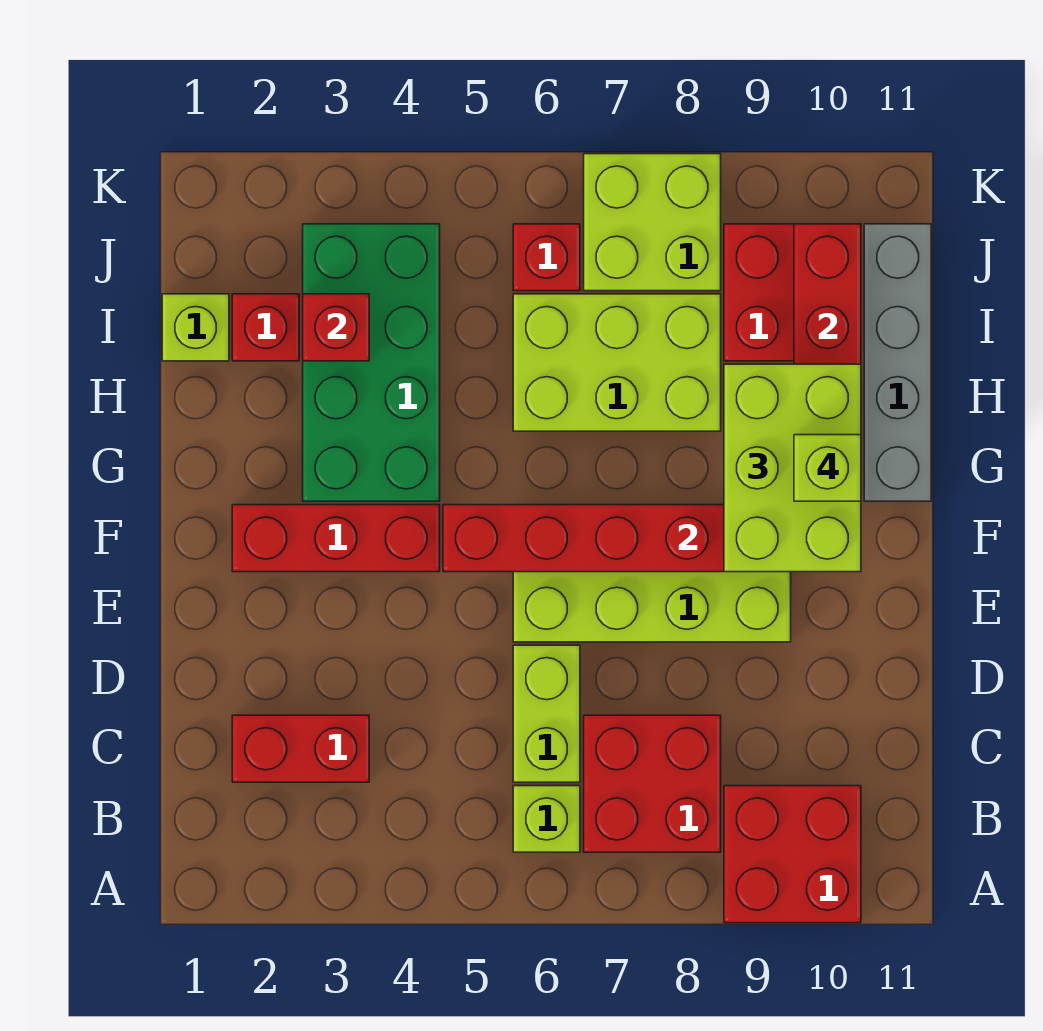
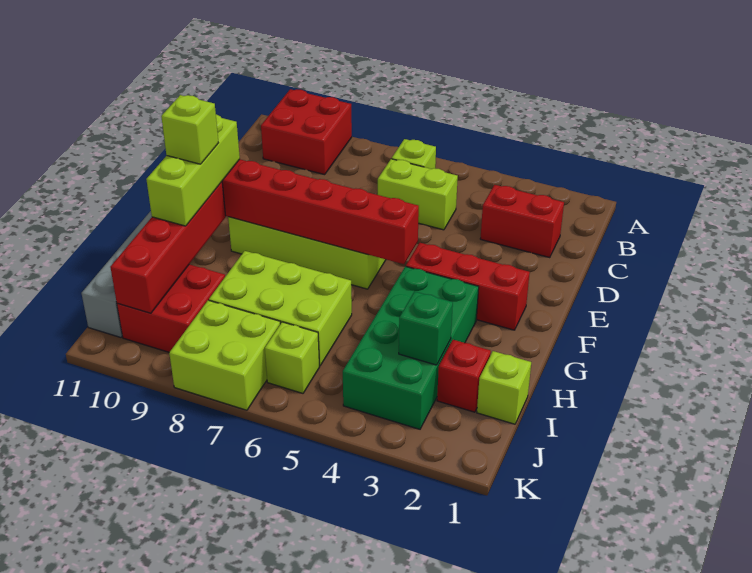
red 2x2 brick [584,715,721,852] -> none
lime 1x2 brick [513,645,580,782] -> lime 1x2 brick turned to [378,159,458,230]
lime 2x3 brick [724,364,861,572] -> lime 1x3 brick [146,115,240,226]
red 1x1 brick [303,294,369,361] -> green 1x1 brick [399,291,453,365]
red 1x1 brick [513,224,580,291] -> lime 1x1 brick [265,322,319,393]

